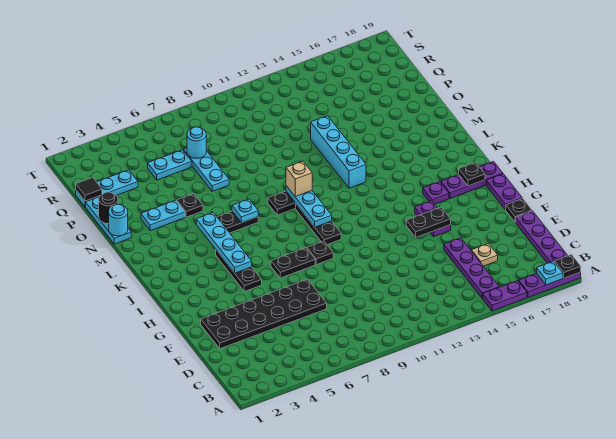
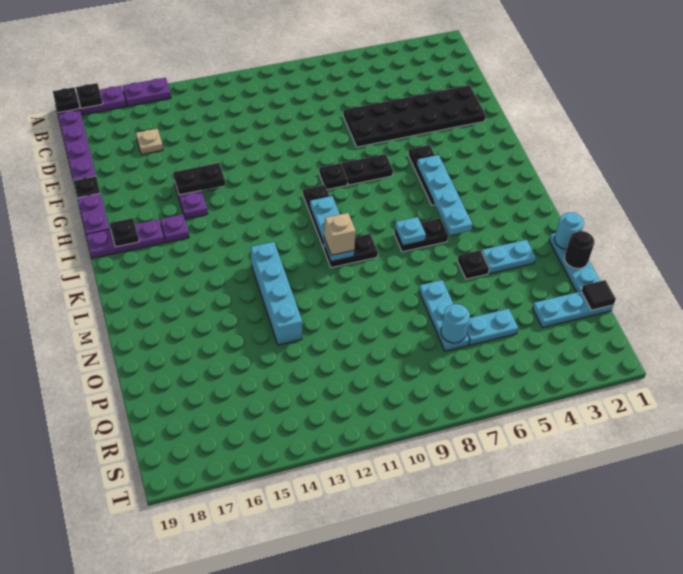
cyan 1x1 plate [537,261,563,285] -> black 1x1 plate [76,83,102,108]
purple 1x4 plate [444,238,499,298] -> none

